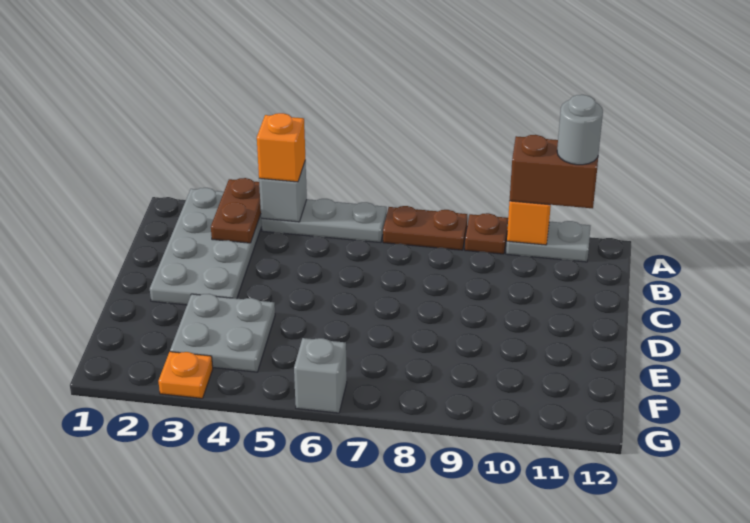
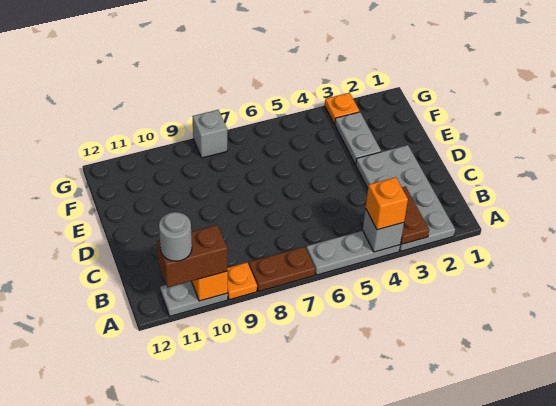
brown 1x1 plate [465,213,508,254] -> orange 1x1 plate [227,263,257,300]
grey 2x2 plate [170,294,275,372] -> grey 1x2 plate [335,112,381,165]
grey 1x1 brick [294,338,347,413] -> grey 1x1 brick moved to [193,110,227,158]

